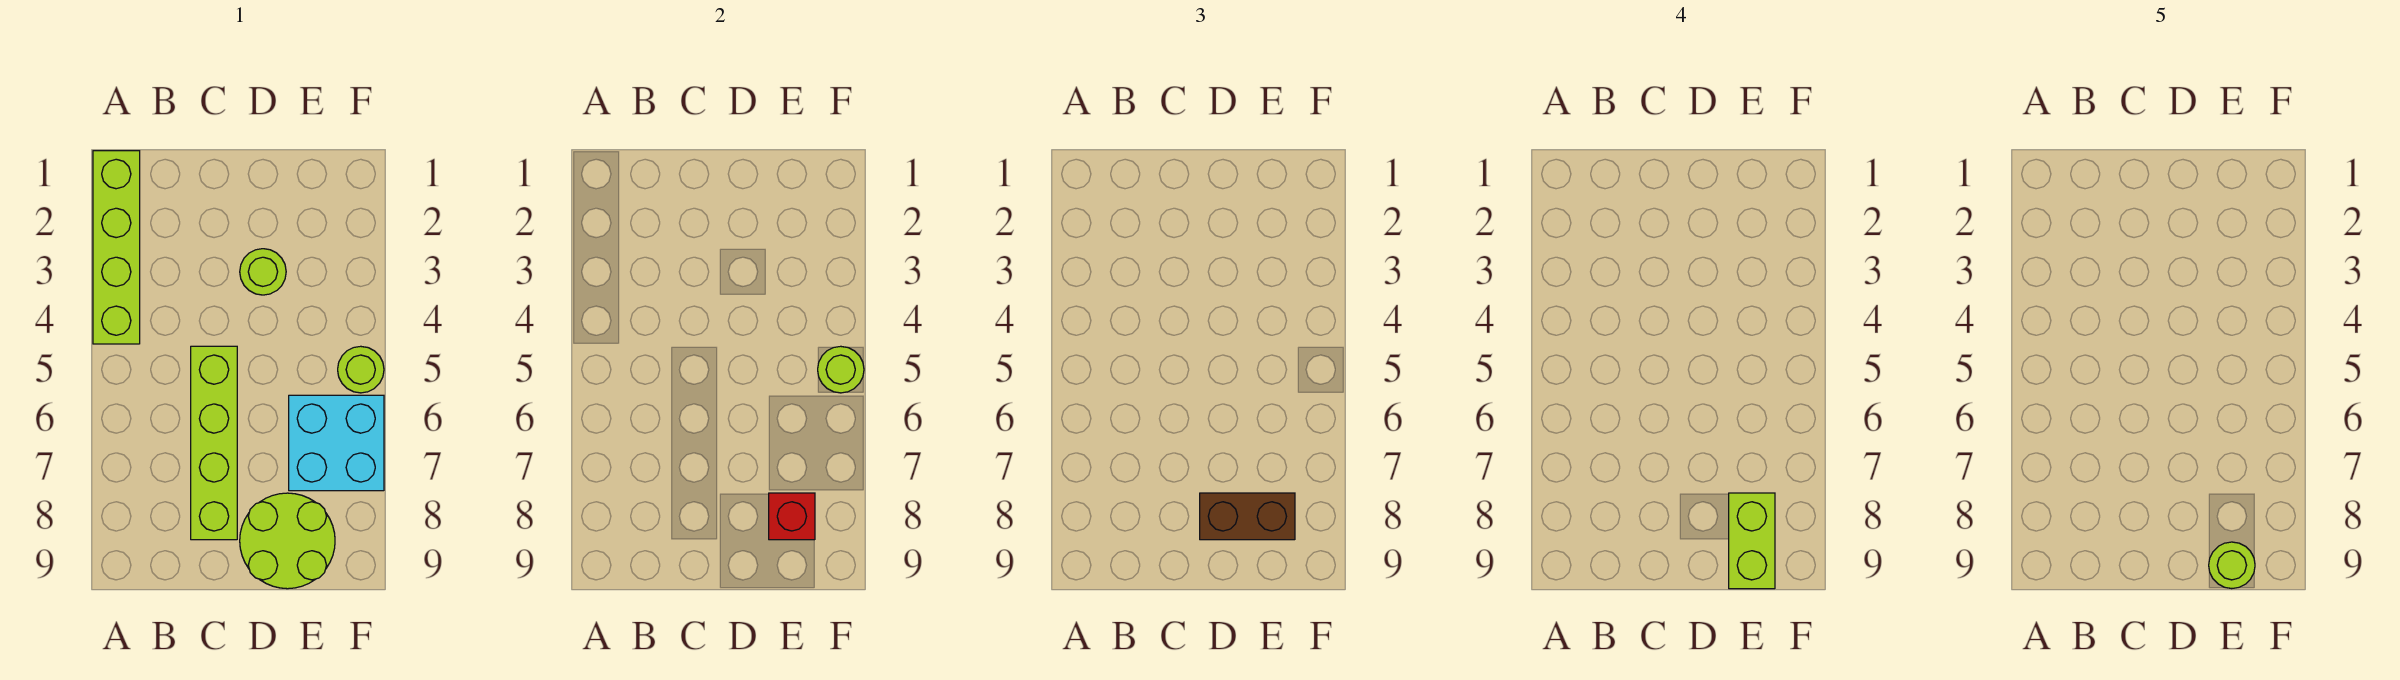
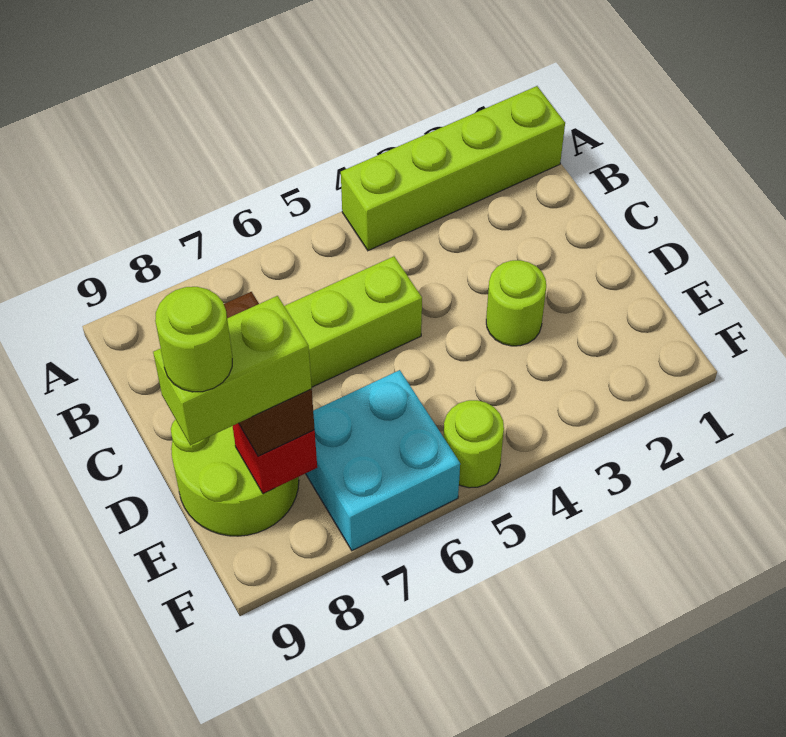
lime 1x1 round brick [818,346,864,393] -> none

